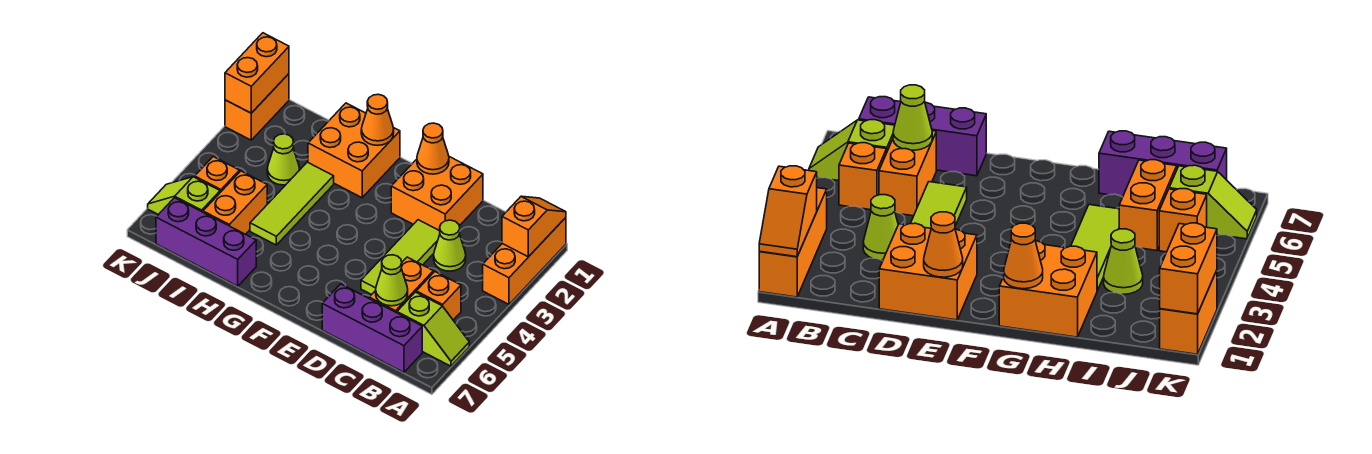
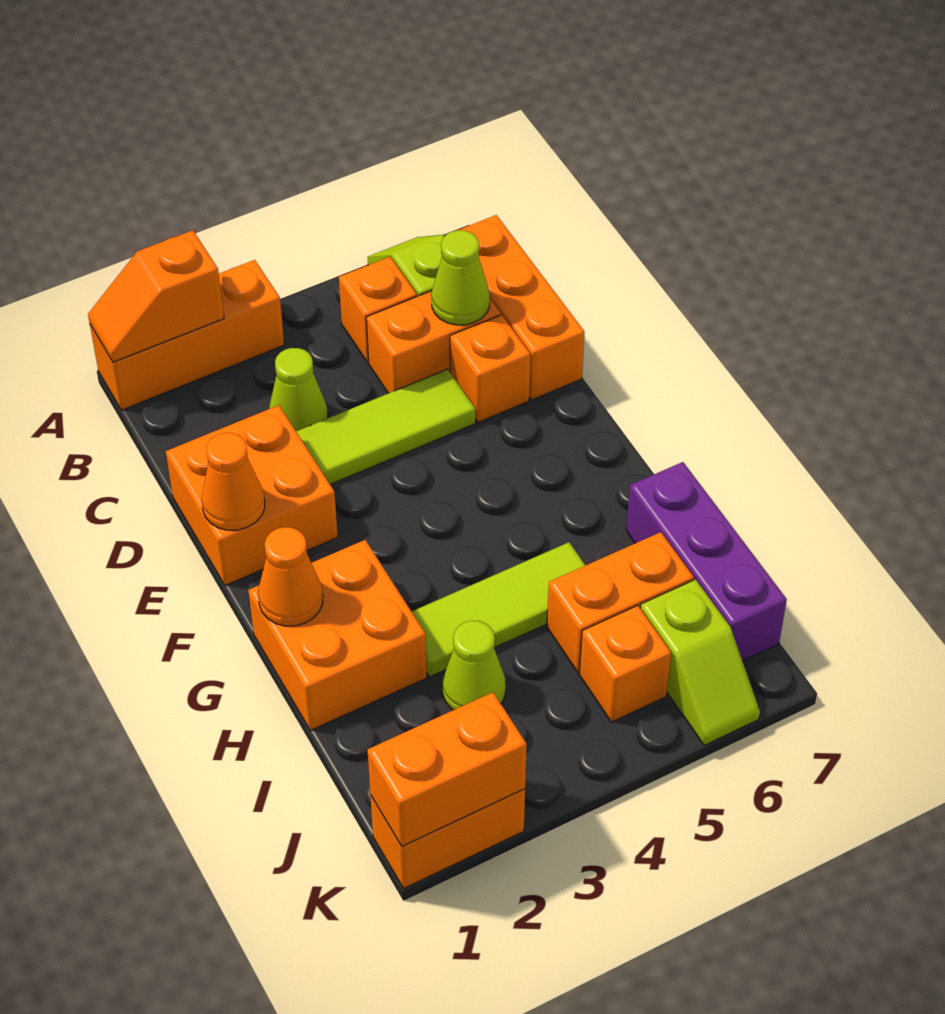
purple 1x3 brick [322,284,422,372] -> orange 1x3 brick [459,215,584,400]
none -> orange 1x1 brick [450,315,530,422]

